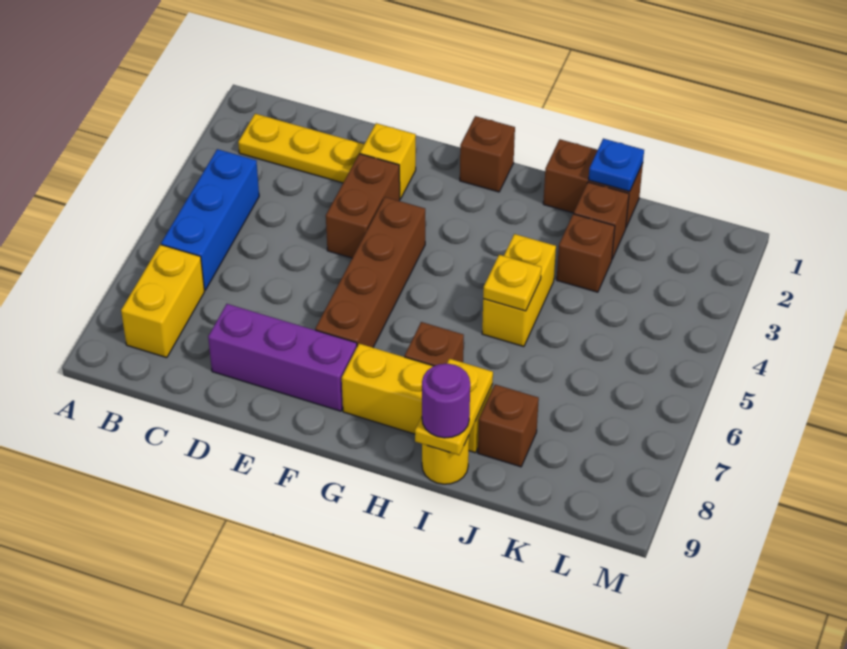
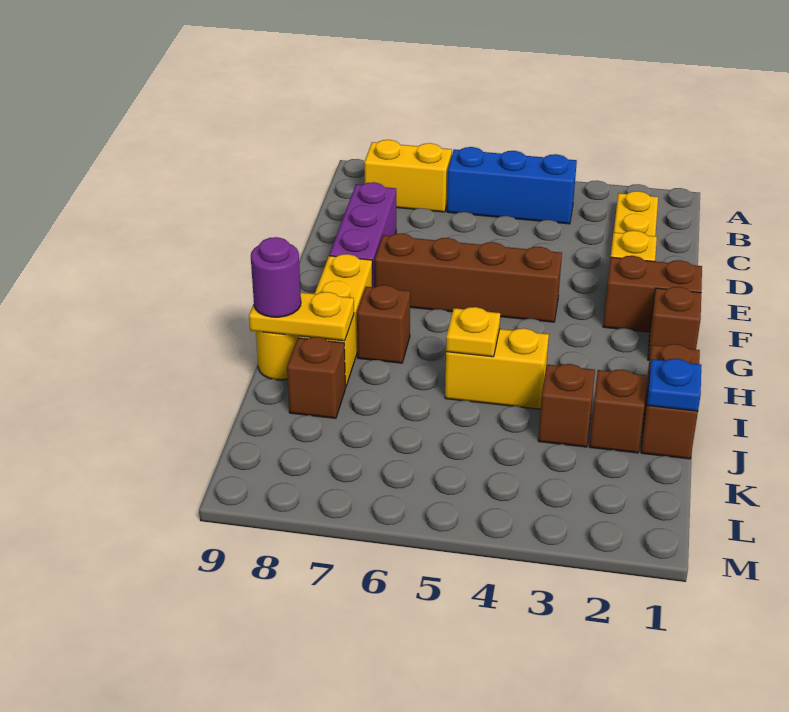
brown 1x2 brick [326,154,400,258] -> brown 1x2 brick moved to [603,256,702,332]

